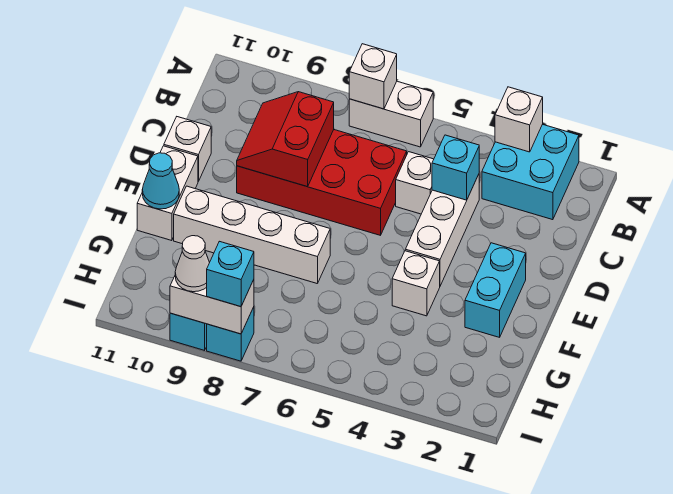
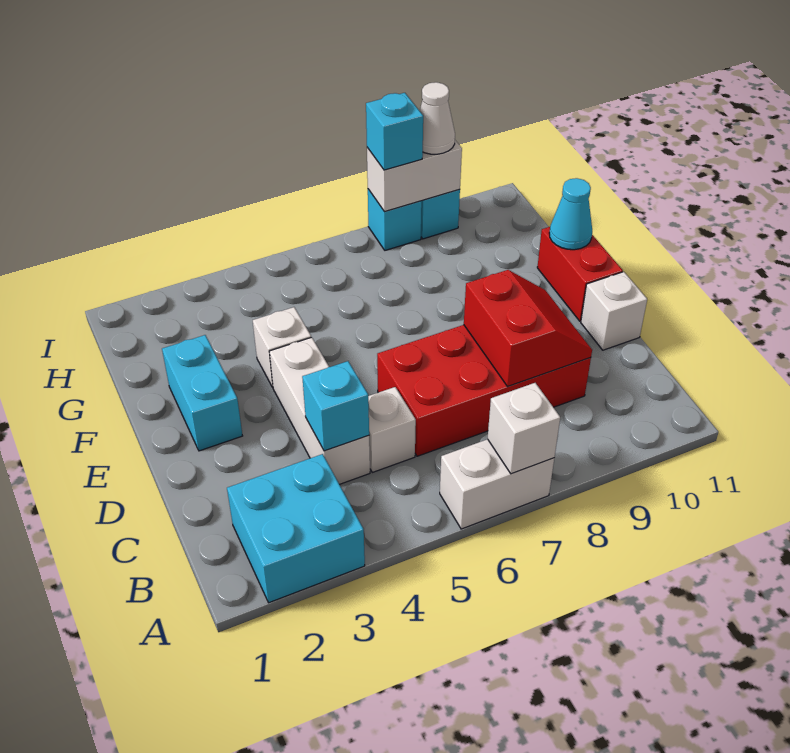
white 1x1 brick [495,87,543,152] -> none
white 1x2 brick [137,146,198,241] -> red 1x2 brick [537,227,623,321]
white 1x4 brick [174,186,330,284] -> none

